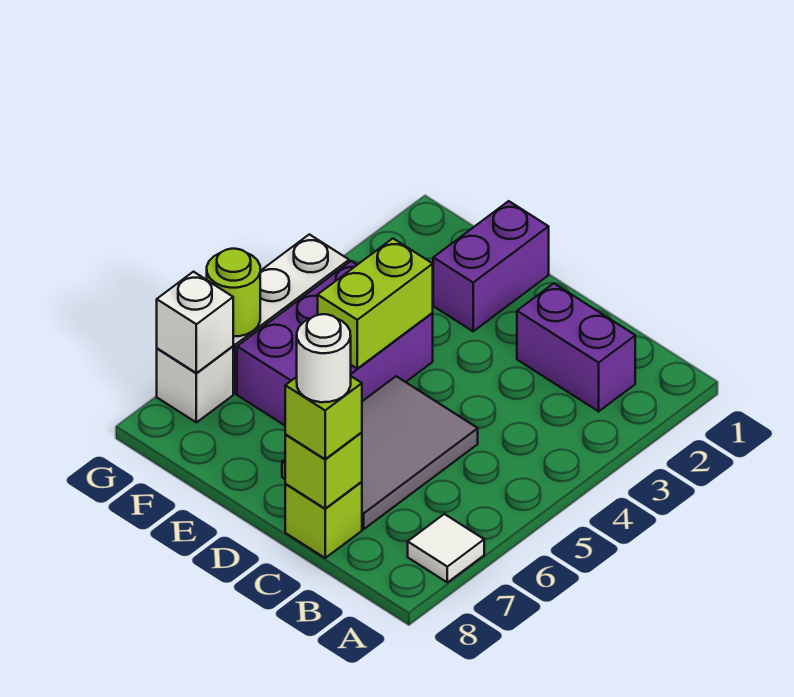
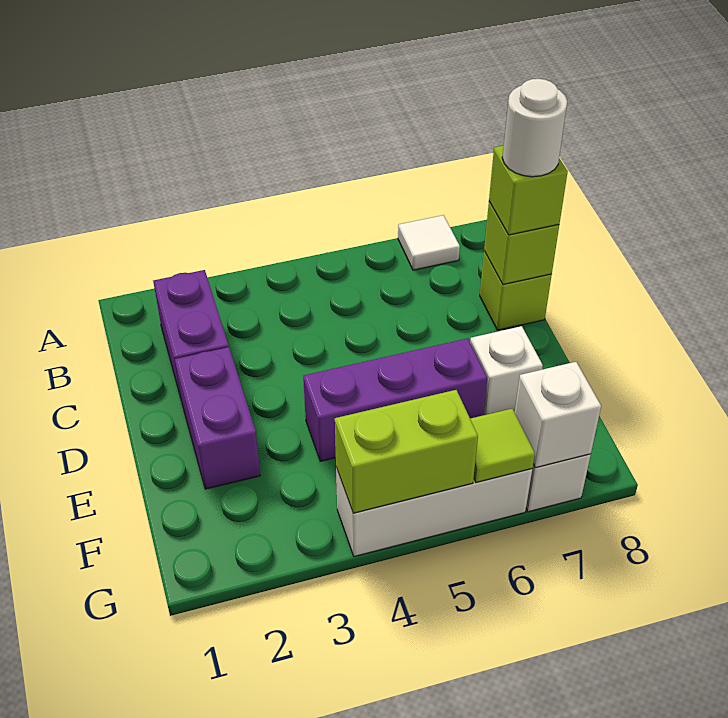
grey 2x3 tile [282,376,478,529] -> none
purple 1x2 brick [433,201,549,331] -> purple 1x2 brick turned to [175,347,260,489]
purple 2x3 brick [237,261,433,425] -> purple 1x3 brick [303,338,487,461]
lime 1x2 brick [318,239,433,369] -> lime 1x2 brick moved to [335,390,478,513]
none -> white 1x1 brick [470,326,543,415]
lime 1x1 round brick [207,249,260,337] -> lime 1x1 tile [470,409,535,483]

